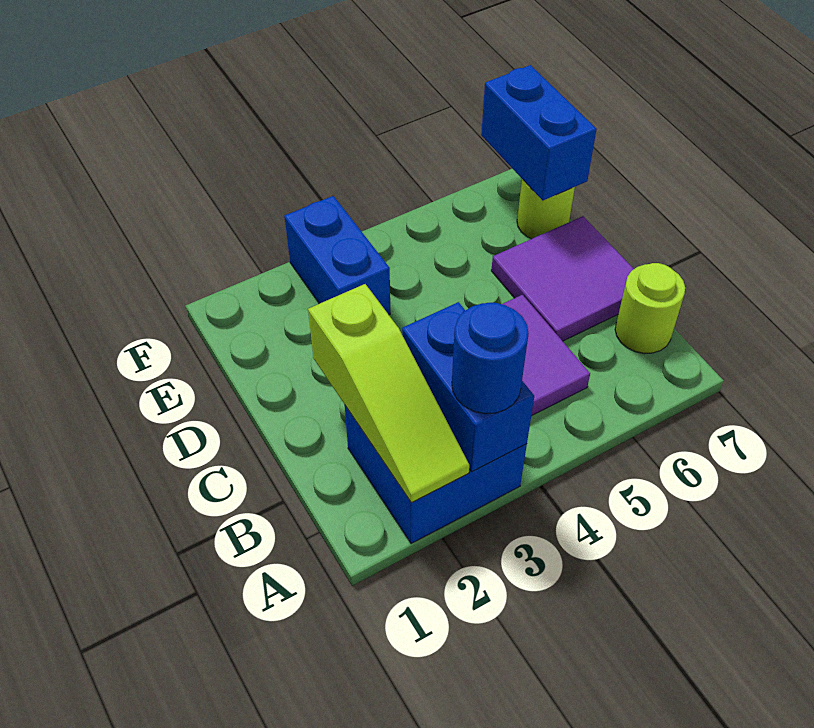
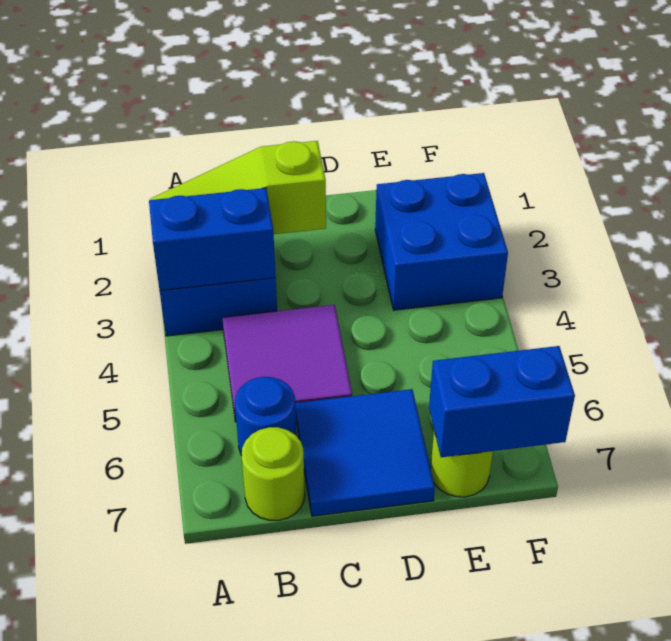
blue 1x1 round brick [452,303,529,414] -> blue 1x1 round brick moved to [235,377,296,455]
purple 2x2 tile [491,216,634,341] -> blue 2x2 tile [295,389,435,516]
blue 1x2 brick [284,196,390,315] -> blue 2x2 brick [375,173,508,310]

